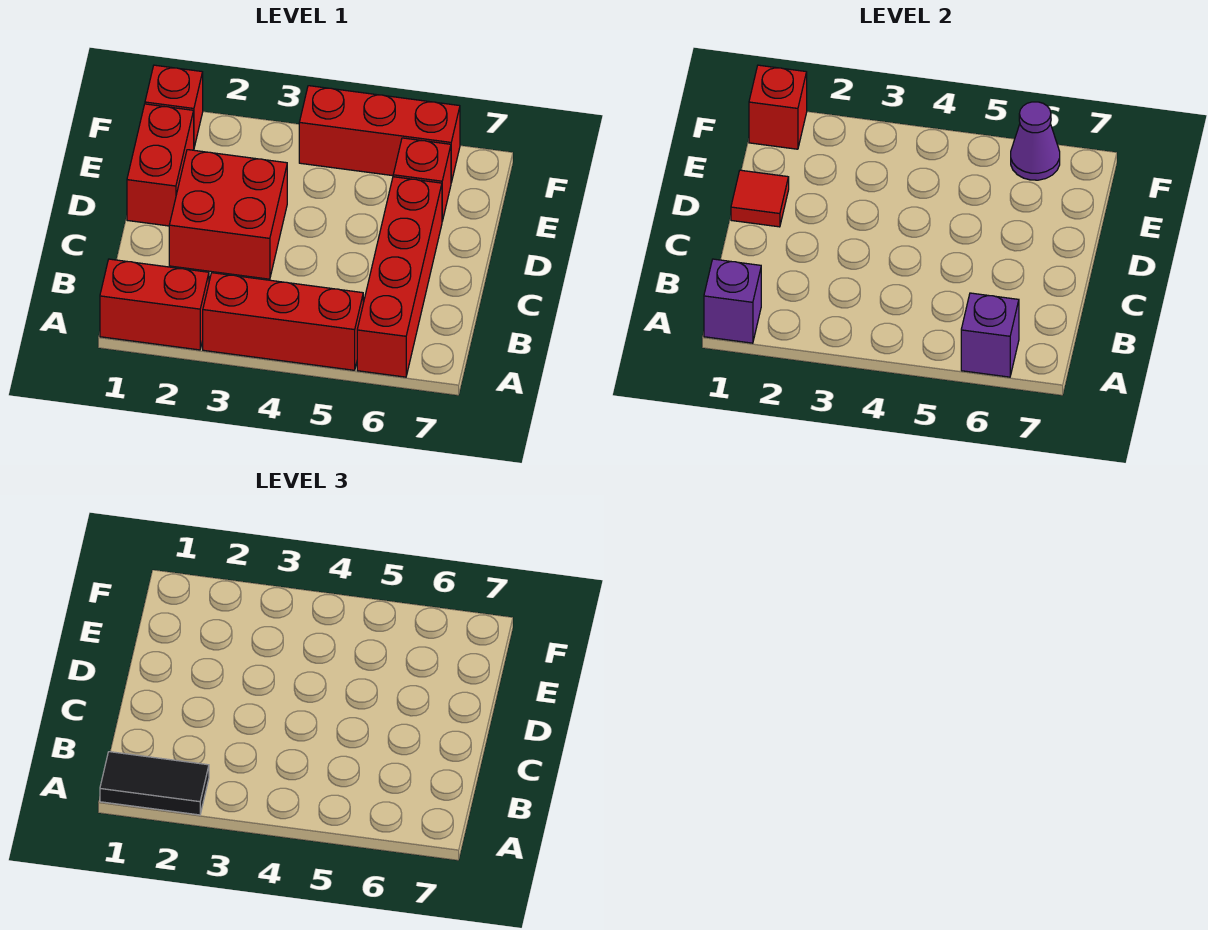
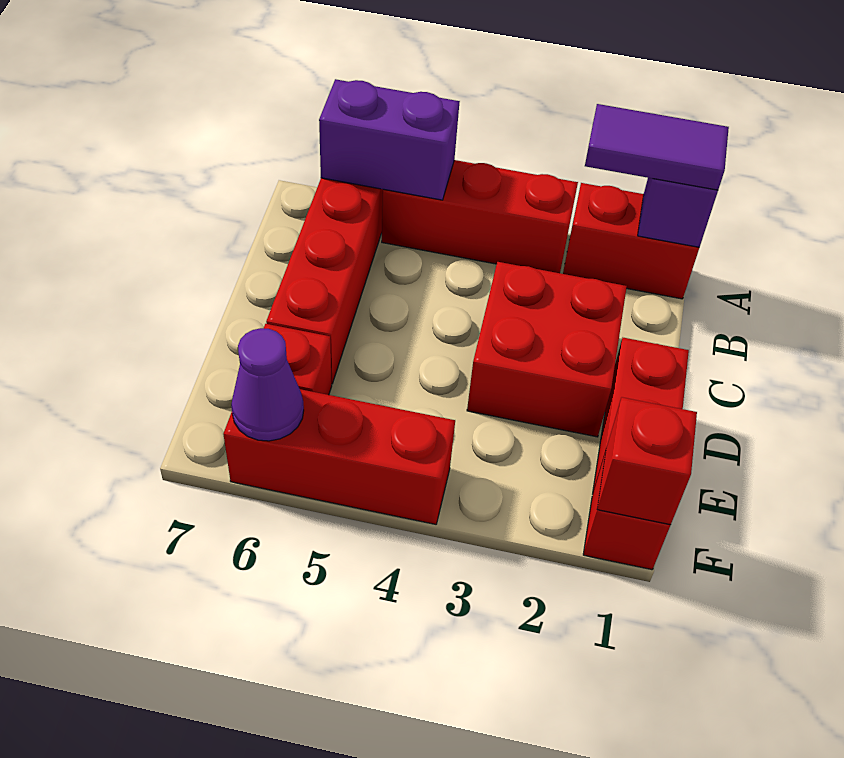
black 1x2 tile [100,752,209,815] -> purple 1x2 tile [585,104,729,190]
purple 1x1 brick [961,293,1019,377] -> purple 1x2 brick [319,79,460,200]
red 1x1 tile [731,170,789,227] -> none

